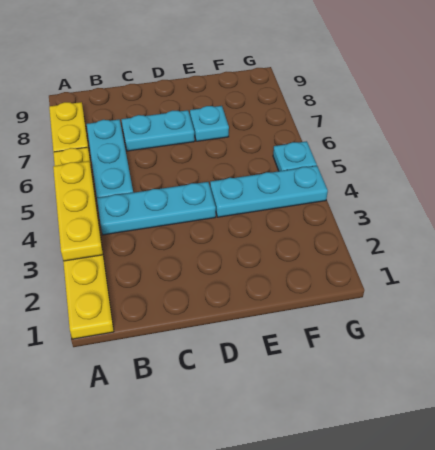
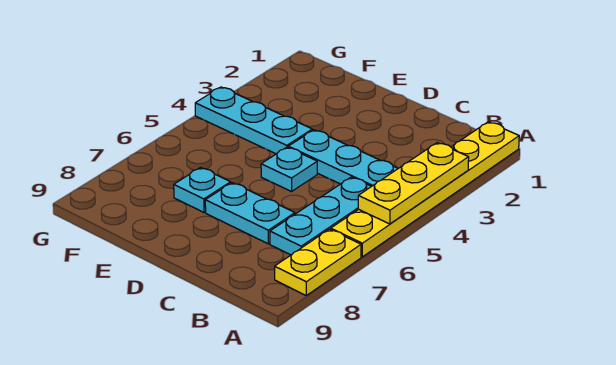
cyan 1x1 plate [273,141,317,171] -> cyan 1x1 plate moved to [261,147,317,192]

